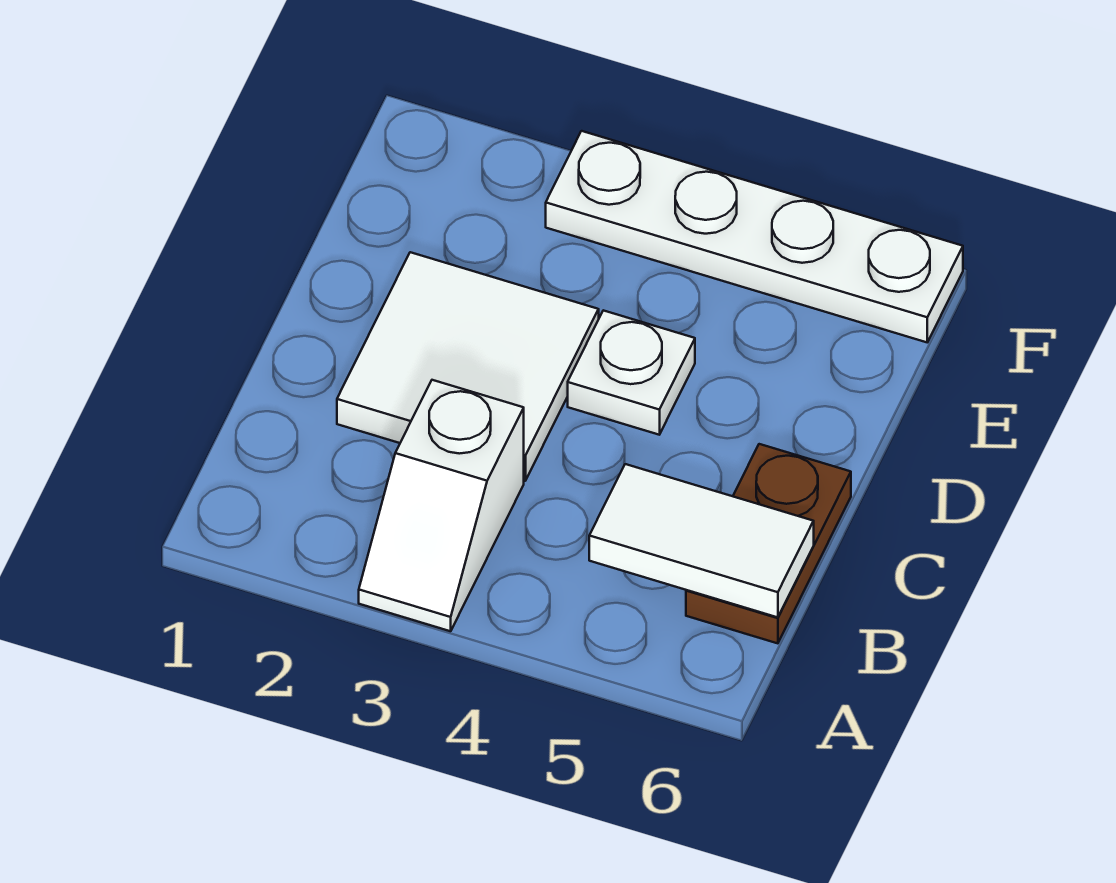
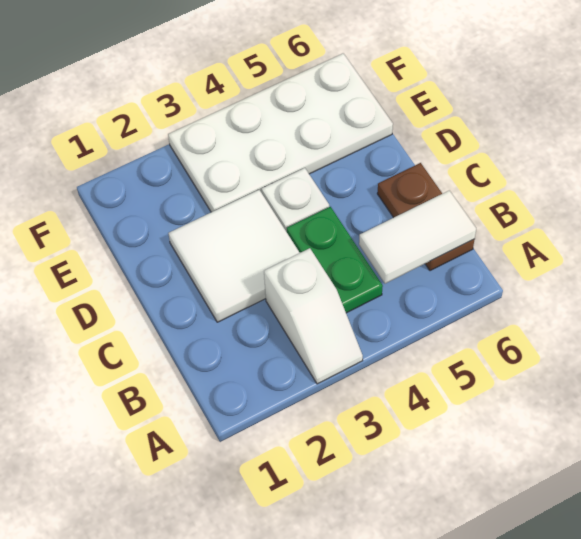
none -> green 1x2 plate [287,207,383,313]
white 1x4 plate [546,131,963,342] -> white 2x4 plate [168,54,393,212]

